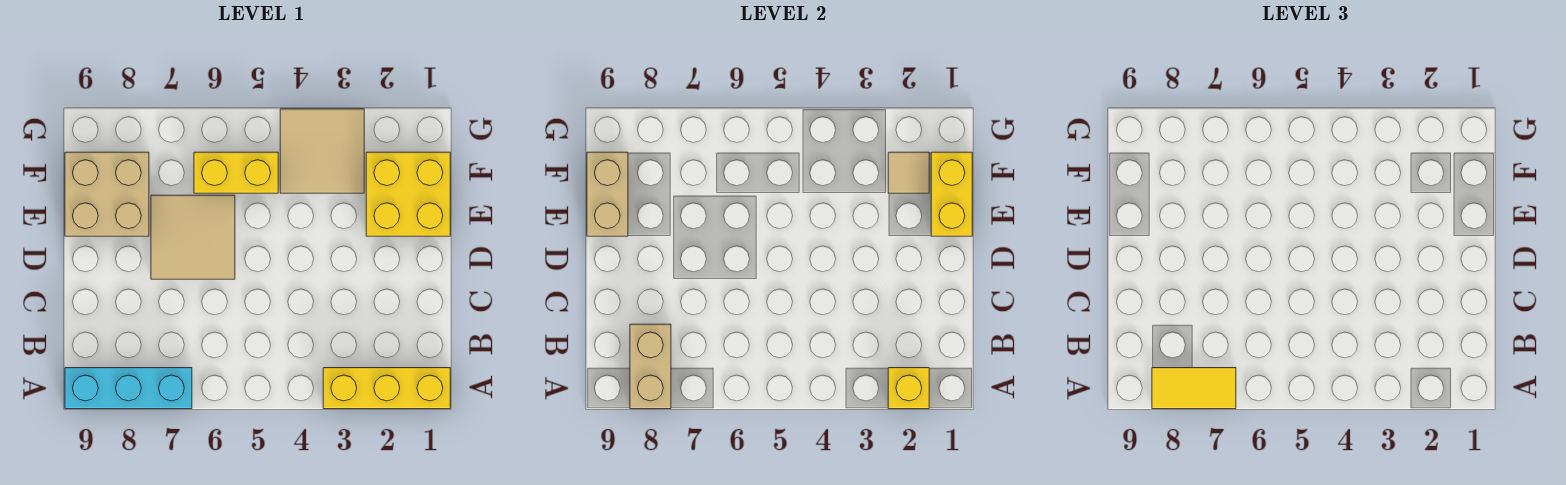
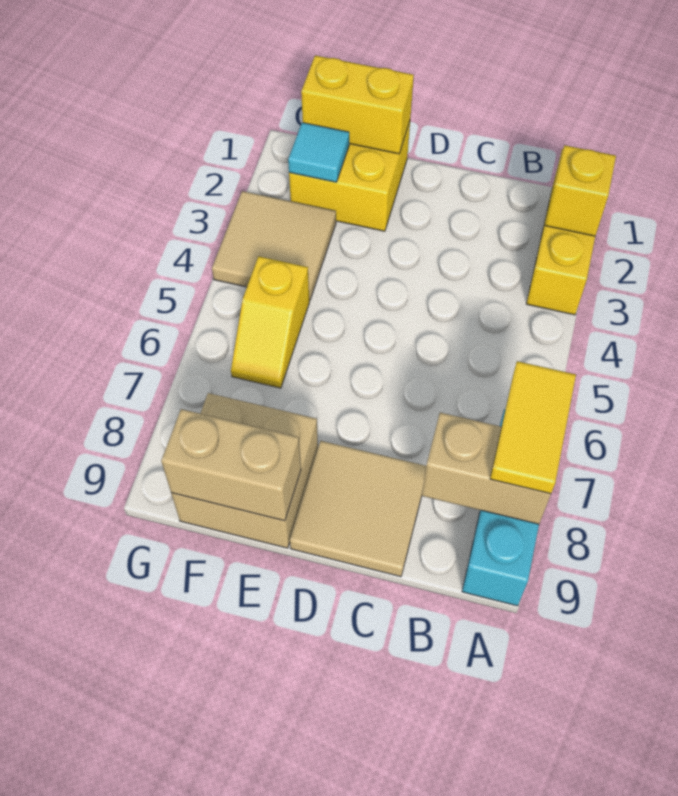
tan 2x2 tile [151,195,235,279] -> tan 2x2 tile moved to [290,441,426,577]
tan 1x1 tile [888,152,929,193] -> cyan 1x1 tile [288,123,349,182]
yellow 1x2 brick [194,152,278,193] -> yellow 1x2 slope [231,256,309,388]

